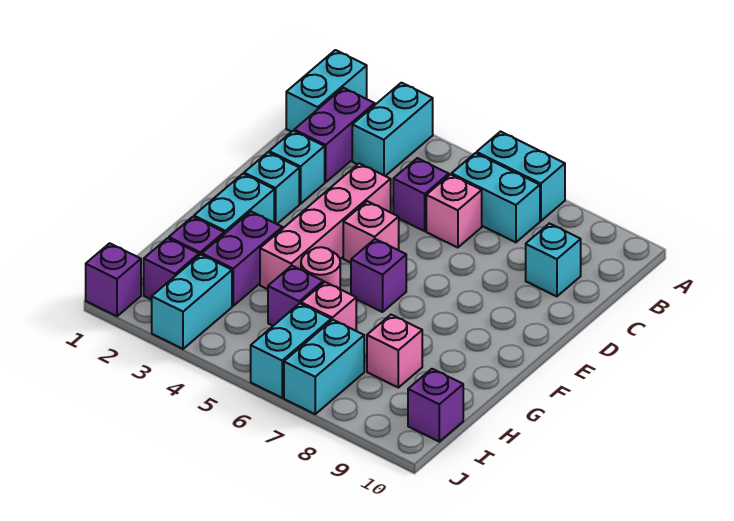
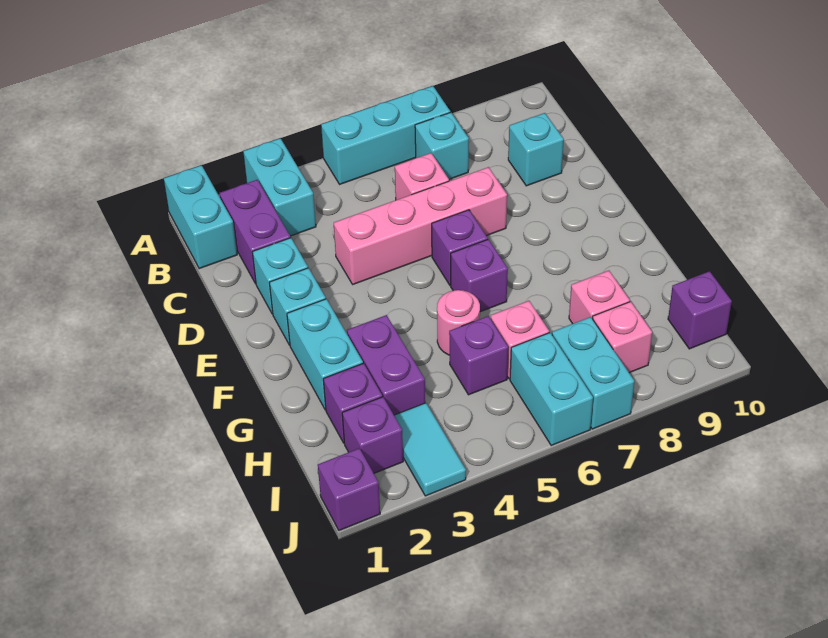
cyan 1x2 brick [477,132,565,221] -> cyan 1x3 brick [321,86,450,184]
cyan 1x2 brick [451,153,540,242] -> cyan 1x1 brick [415,112,469,179]
purple 1x1 brick [393,158,449,231] -> purple 1x1 brick moved to [432,210,488,285]
pink 1x4 brick [260,163,391,289] -> pink 1x4 brick turned to [334,167,507,284]
pink 1x1 brick [343,201,399,262] -> pink 1x1 brick moved to [593,302,652,373]
cyan 1x2 brick [152,254,232,349] -> cyan 1x2 tile [394,403,466,496]

